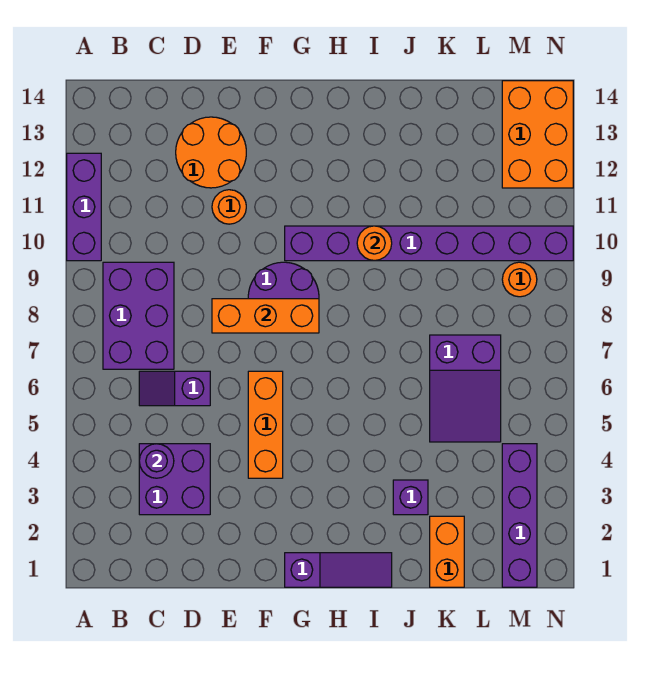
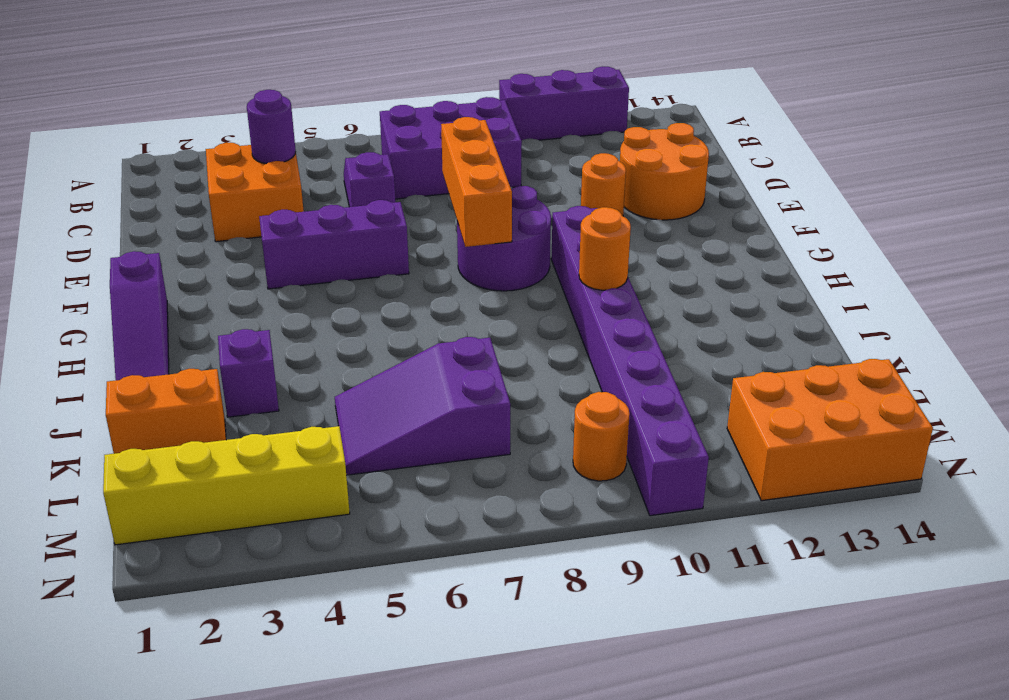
purple 2x2 brick [139,444,210,515] -> orange 2x2 brick [206,143,304,242]
orange 1x3 brick [248,371,283,478] -> purple 1x3 brick [259,200,409,289]
purple 1x4 brick [502,444,537,587] -> yellow 1x4 brick [103,426,350,545]

